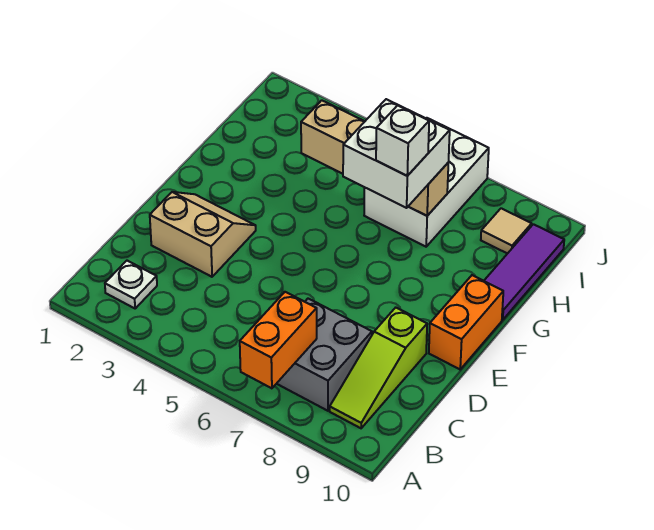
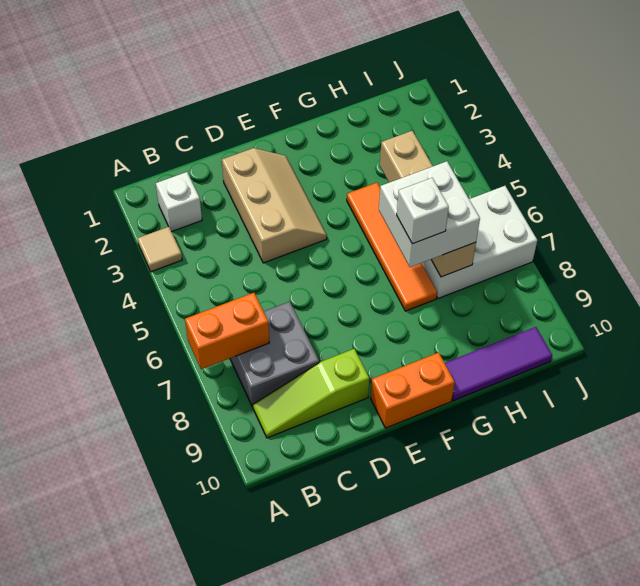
white 1x1 plate [105,261,157,308] -> white 1x1 brick [156,172,202,232]
tan 2x2 slope [150,192,256,277] -> tan 2x3 slope [222,148,327,263]
none -> orange 1x4 tile [347,183,437,311]
tan 1x1 tile [481,208,532,254] -> tan 1x1 tile moved to [137,227,182,272]

